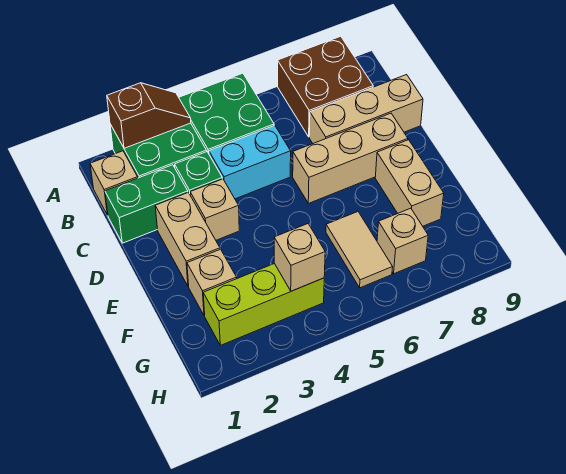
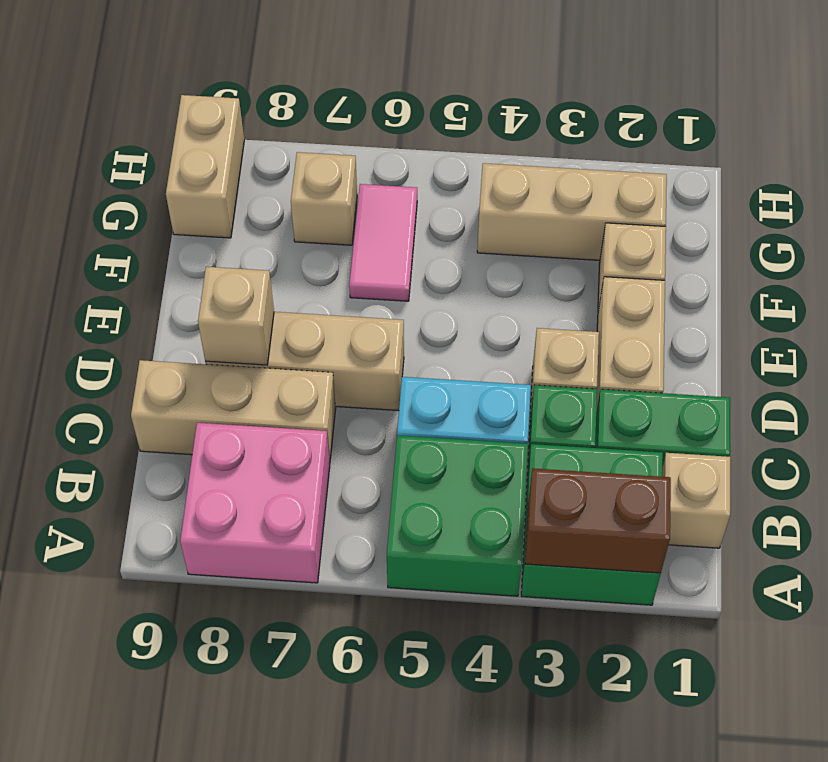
brown 1x2 slope [107,83,191,148] -> brown 1x2 brick [525,468,671,573]
brown 2x2 brick [278,36,373,137] -> pink 2x2 brick [180,423,330,583]
tan 1x2 brick [375,140,444,226] -> tan 1x2 brick moved to [166,95,244,238]
tan 1x2 tile [326,212,393,288] -> pink 1x2 tile [349,184,417,301]
lime 1x3 brick [203,264,324,345] -> tan 1x3 brick [477,163,667,260]
tan 1x1 brick [274,224,325,291] -> tan 1x1 brick moved to [198,267,274,365]

